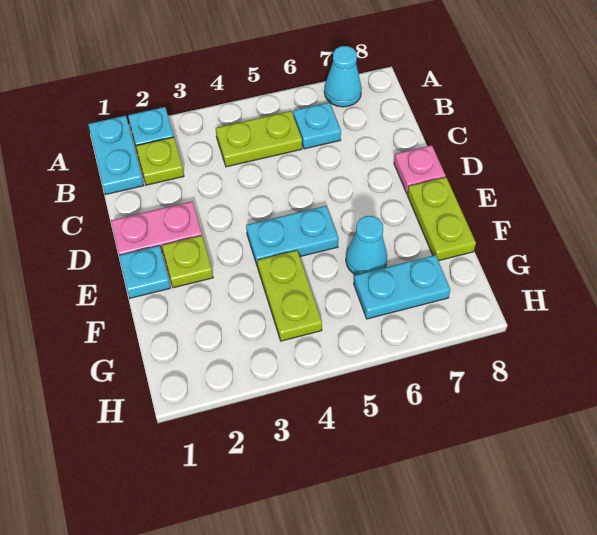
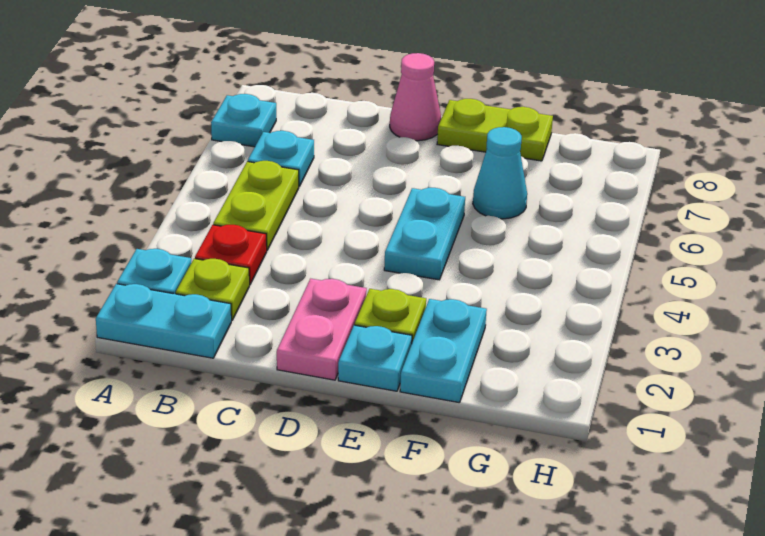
cyan 1x1 cone [324,46,362,107] -> cyan 1x1 plate [211,94,276,147]
none -> red 1x1 plate [195,225,267,285]
pink 1x1 plate [394,145,446,194] -> pink 1x1 cone [390,53,441,141]
lime 1x2 plate [257,250,322,341] -> none
cyan 1x2 plate [354,255,450,319] -> cyan 1x2 plate moved to [400,299,487,403]

